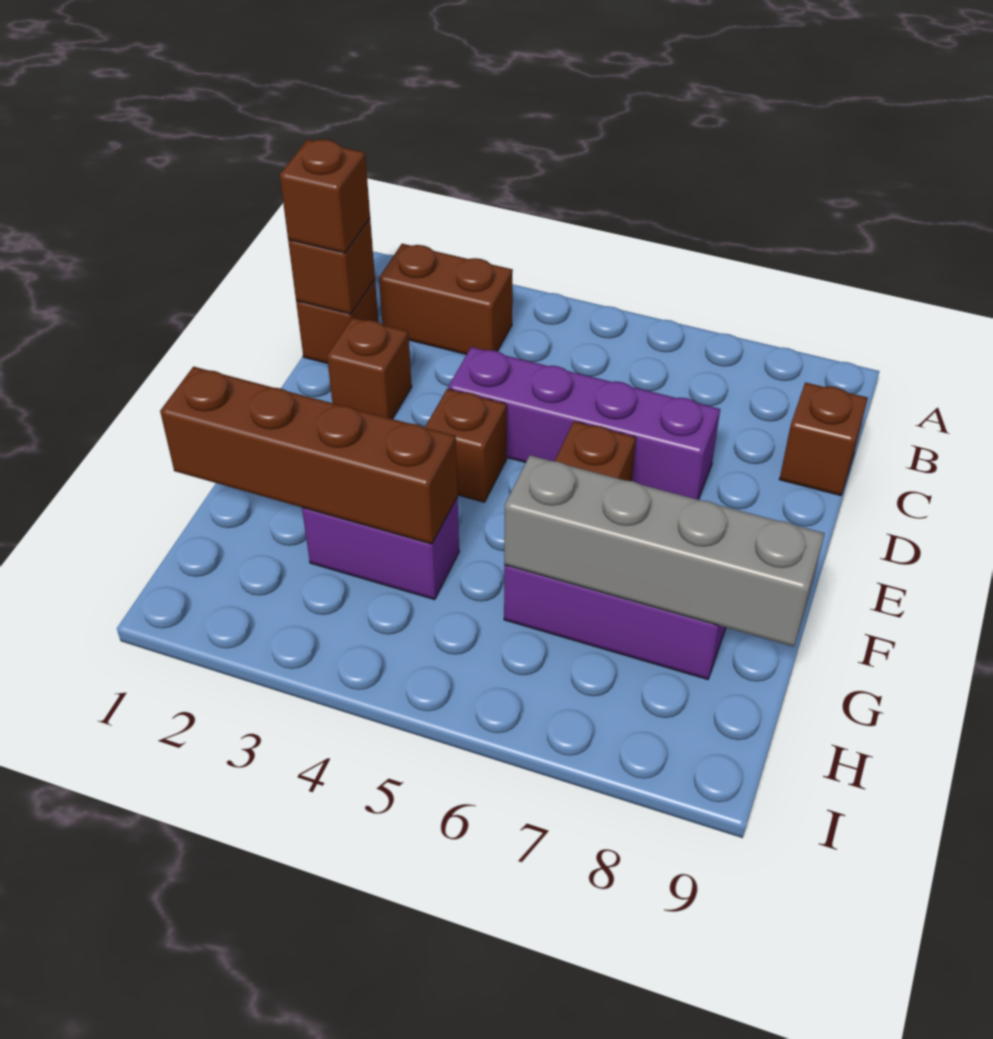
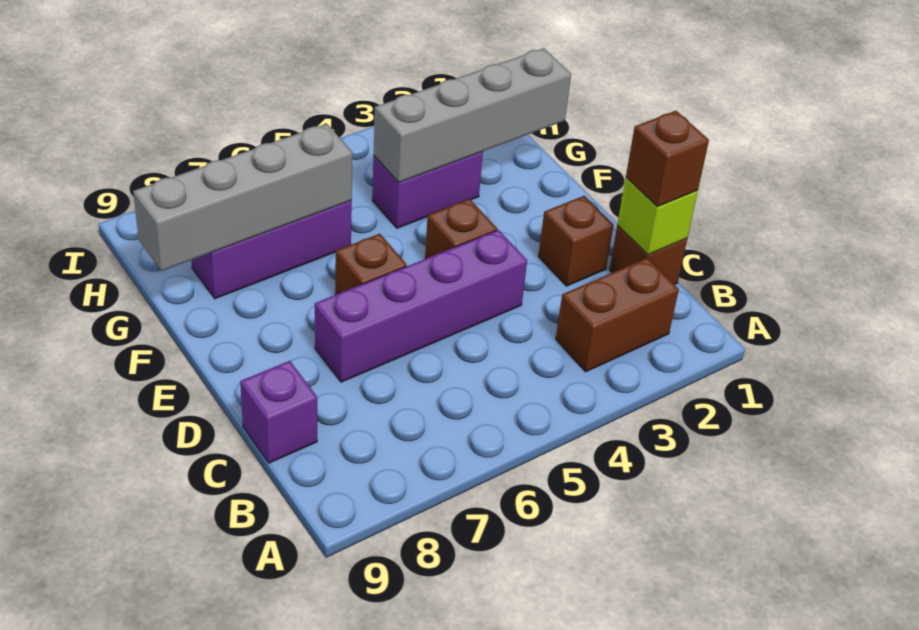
brown 1x1 brick [288,218,375,314] -> lime 1x1 brick [617,177,698,255]
brown 1x1 brick [780,383,868,496] -> purple 1x1 brick [240,361,317,463]
brown 1x4 brick [160,367,458,544] -> grey 1x4 brick [373,48,571,182]

